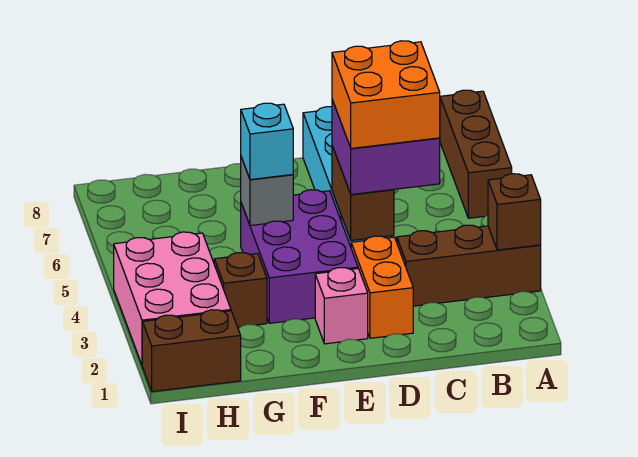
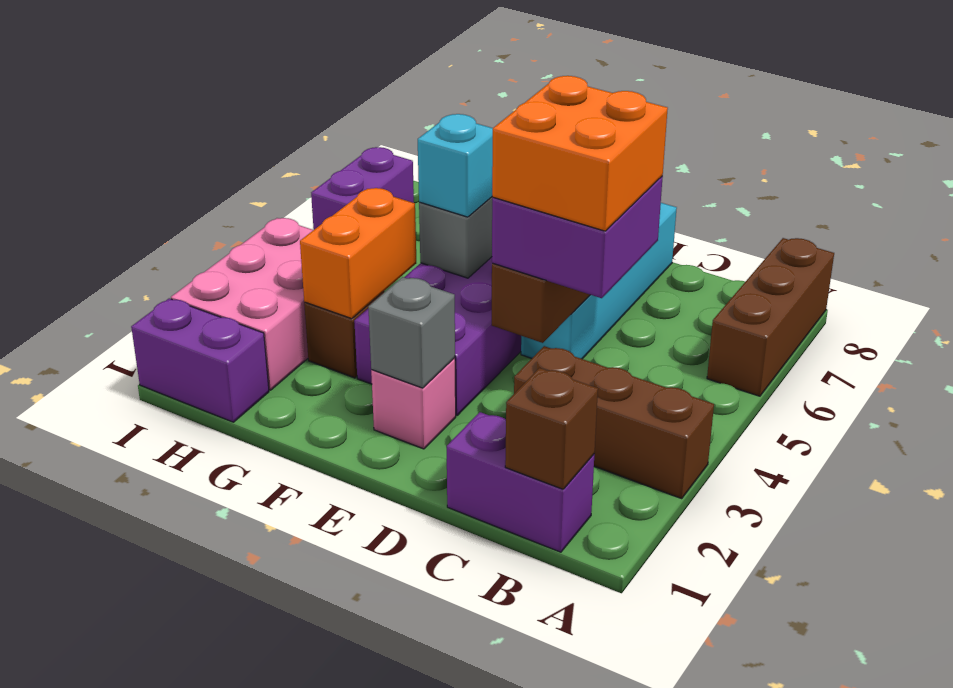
brown 1x1 brick [488,174,541,250] -> brown 1x1 brick moved to [505,368,598,489]
none -> purple 1x2 brick [447,412,594,552]
orange 1x2 brick [351,236,413,338] -> orange 1x2 brick moved to [300,188,416,319]
none -> grey 1x1 brick [368,277,455,388]
brown 1x2 brick [142,310,241,392] -> purple 1x2 brick [131,298,269,422]
none -> purple 1x2 brick [311,147,414,229]

